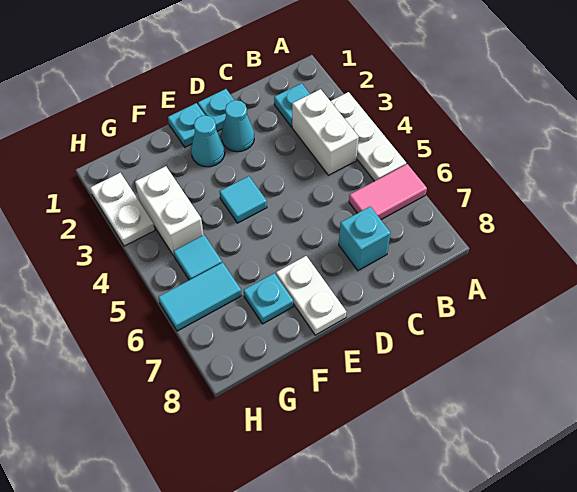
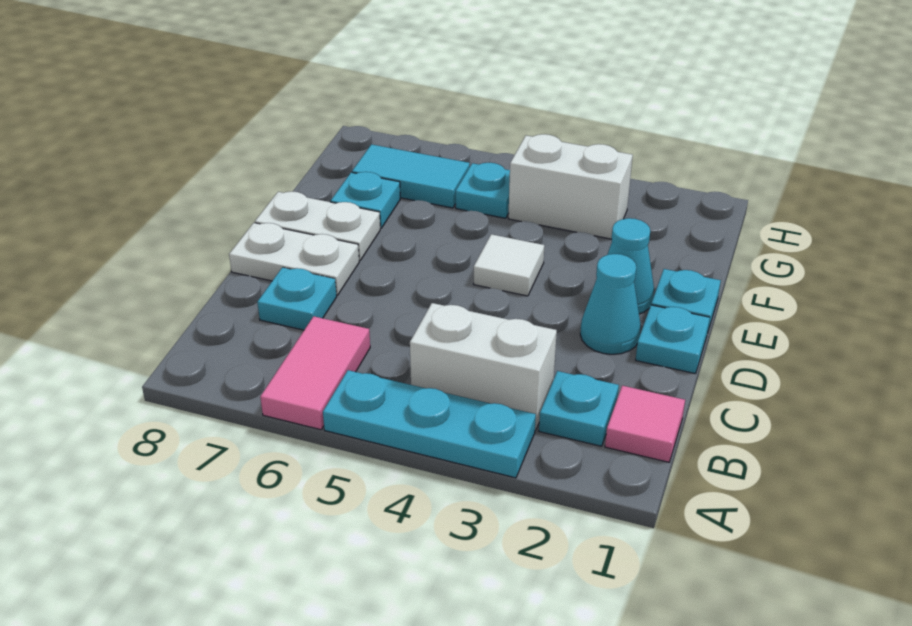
white 1x3 plate [331,92,406,181] -> cyan 1x3 plate [323,370,536,478]
none -> pink 1x1 tile [605,386,685,462]
cyan 1x1 brick [339,207,391,271] -> cyan 1x1 plate [257,267,337,330]
cyan 1x1 tile [220,176,267,223] -> white 1x1 tile [474,234,545,296]
cyan 1x1 tile [174,235,222,280] -> cyan 1x1 plate [456,163,510,218]
cyan 1x2 tile [158,262,242,331] -> cyan 1x2 tile turned to [352,144,470,208]
white 1x2 plate [90,173,155,246] -> white 1x2 plate moved to [229,223,359,295]

